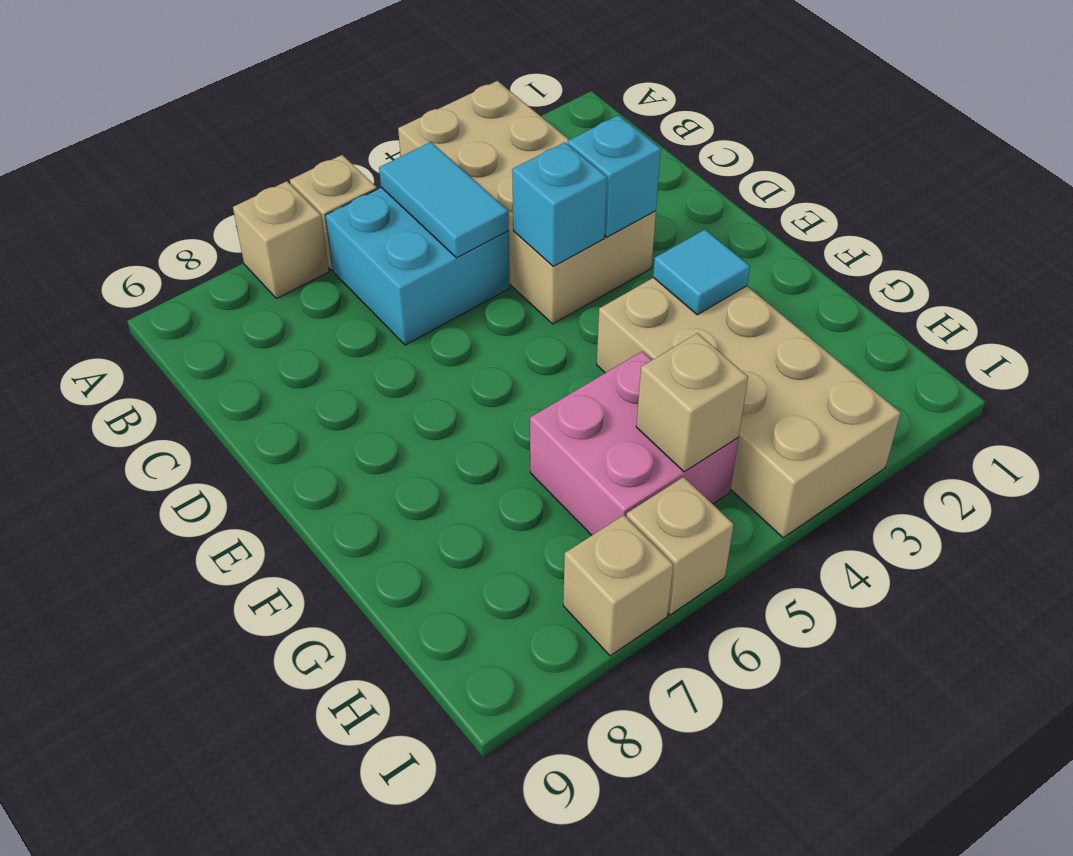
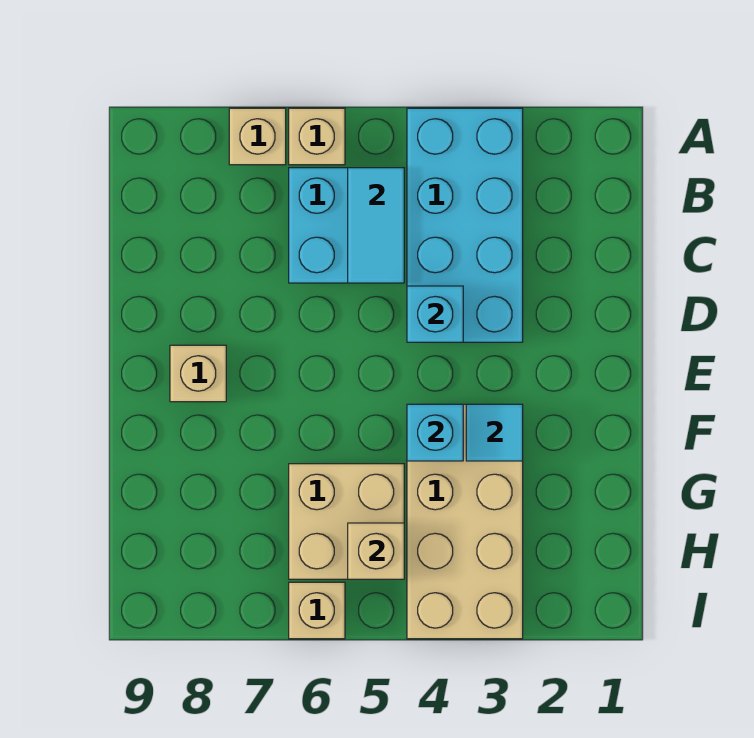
tan 2x4 brick [398,81,656,324] -> cyan 2x4 brick [407,108,523,342]
cyan 1x1 brick [568,115,661,237] -> cyan 1x1 brick moved to [407,404,463,461]
pink 2x2 brick [530,351,738,535] -> tan 2x2 brick [289,464,404,579]
tan 1x1 brick [563,515,673,656] -> tan 1x1 brick moved to [170,345,226,402]

